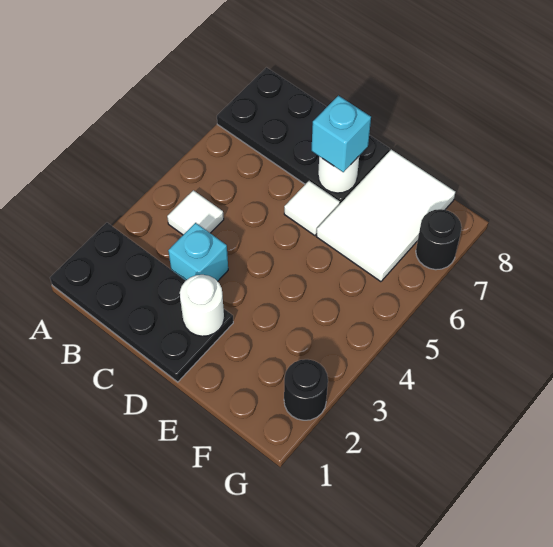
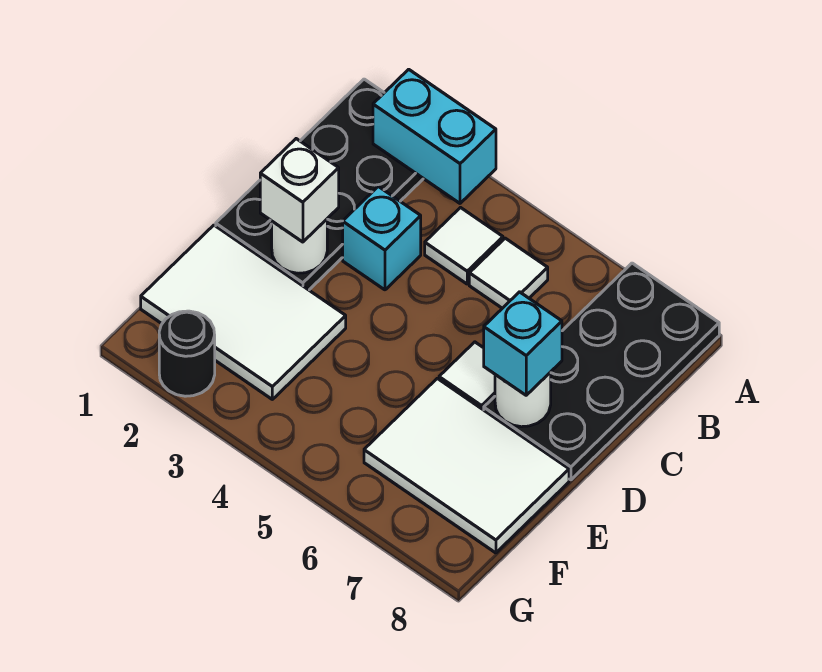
none -> cyan 1x2 brick [373,69,496,203]
none -> white 1x1 tile [469,238,548,308]
none -> white 1x1 brick [260,139,339,242]
none -> white 2x3 tile [141,225,346,399]
black 1x1 round brick [416,209,462,270] -> none

